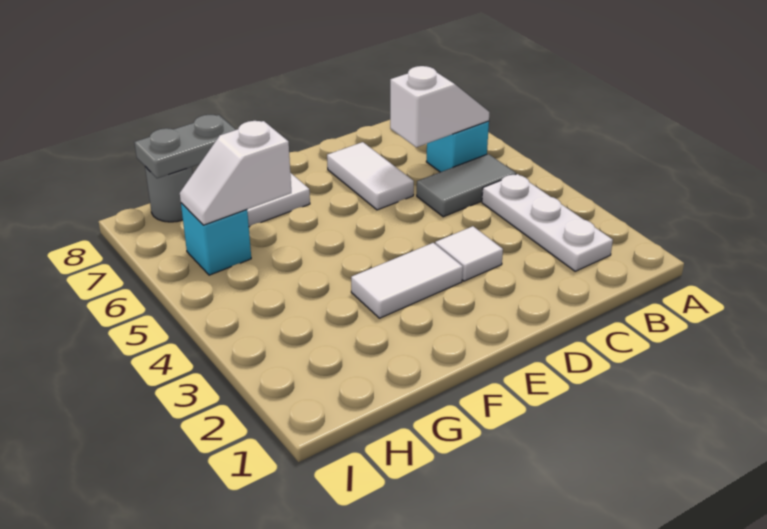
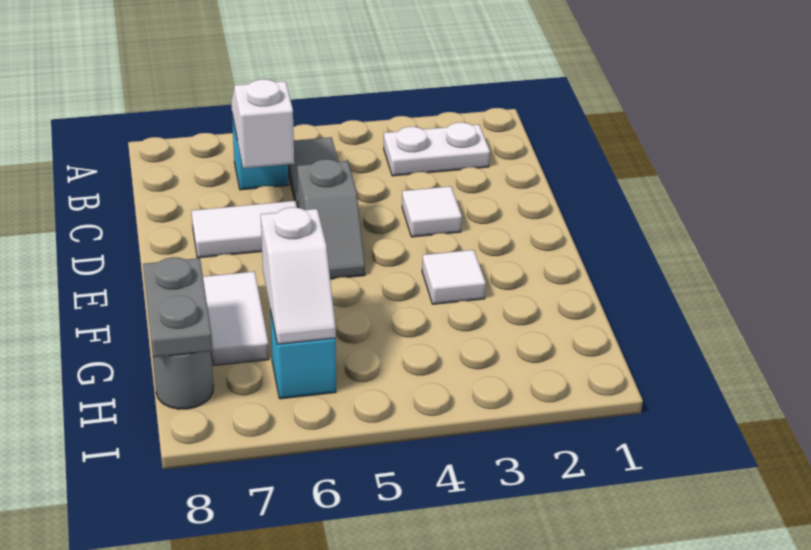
white 1x3 plate [482,174,613,271] -> white 1x2 plate [384,122,490,176]
none -> grey 1x2 slope [297,159,365,279]
white 1x2 tile [351,243,463,318] -> white 1x1 tile [422,250,486,304]

